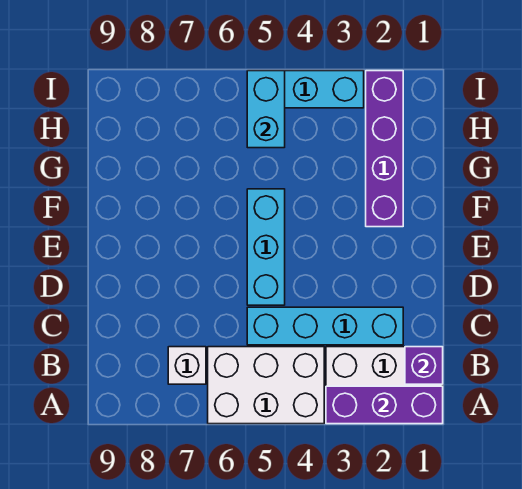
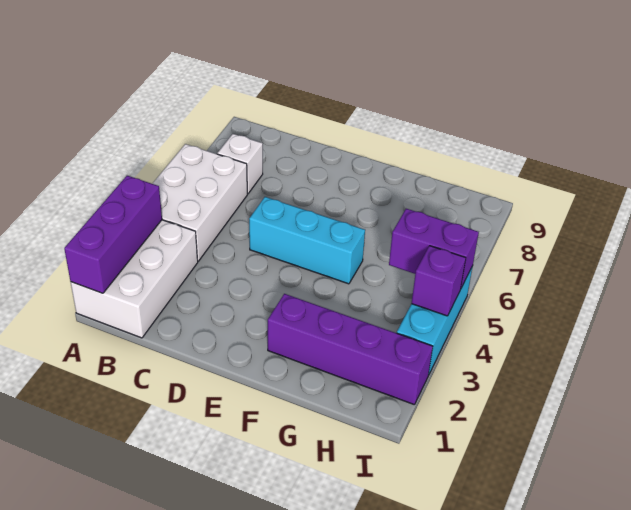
purple 1x1 brick [405,347,443,384] -> purple 1x1 brick moved to [412,246,466,316]
cyan 1x4 brick [247,307,403,345] -> none
cyan 1x2 brick [247,71,285,148] -> purple 1x2 brick [389,209,479,288]

